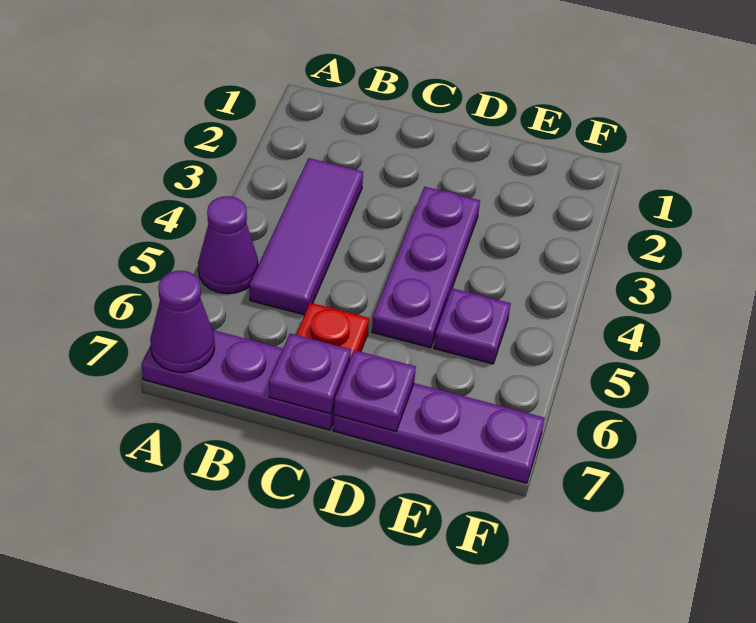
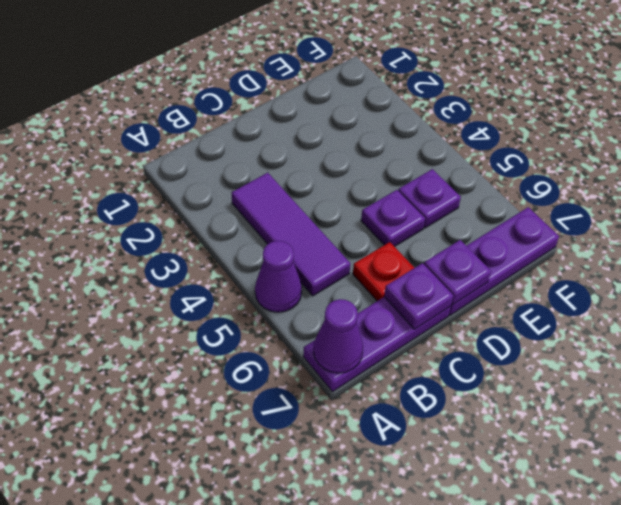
purple 1x3 plate [372,187,480,348] -> purple 1x1 plate [361,190,425,247]

